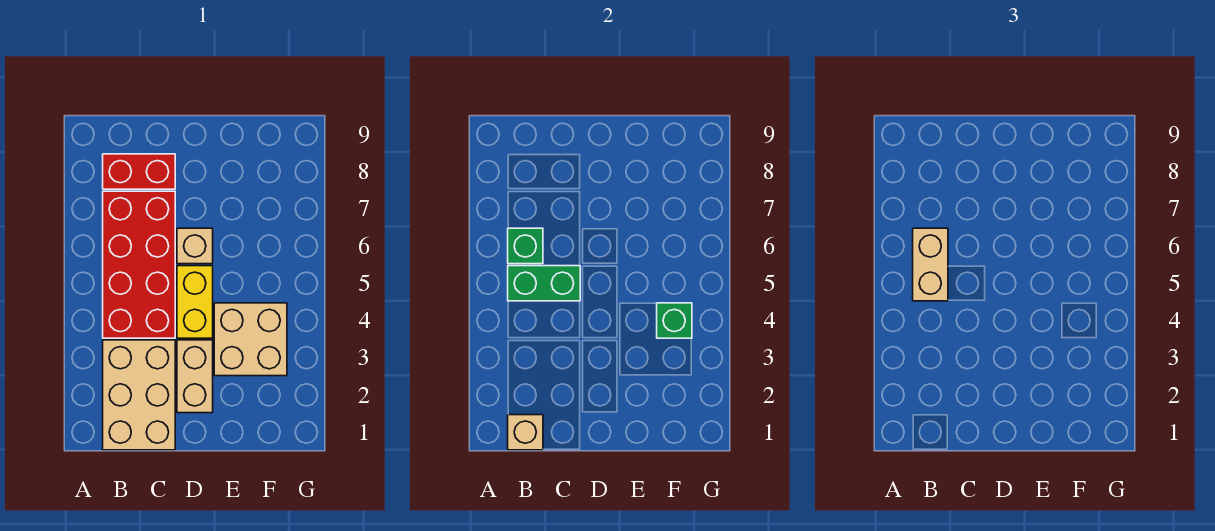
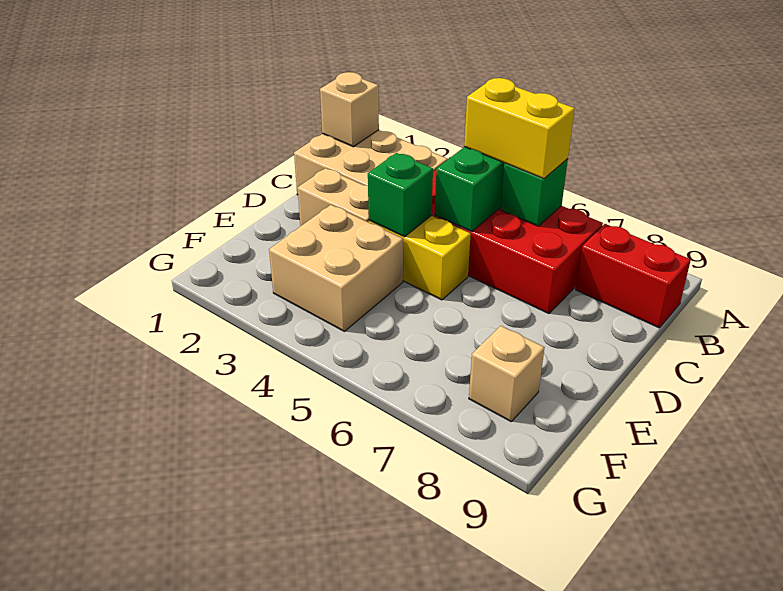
tan 1x2 brick [913,228,948,301] -> yellow 1x2 brick [464,78,575,179]
red 1x2 brick [103,154,175,189] -> red 1x2 brick turned to [576,224,691,328]
tan 1x1 brick [177,228,213,264] -> tan 1x1 brick moved to [469,326,544,421]
green 1x1 brick [657,303,692,338] -> green 1x1 brick moved to [368,153,433,237]

